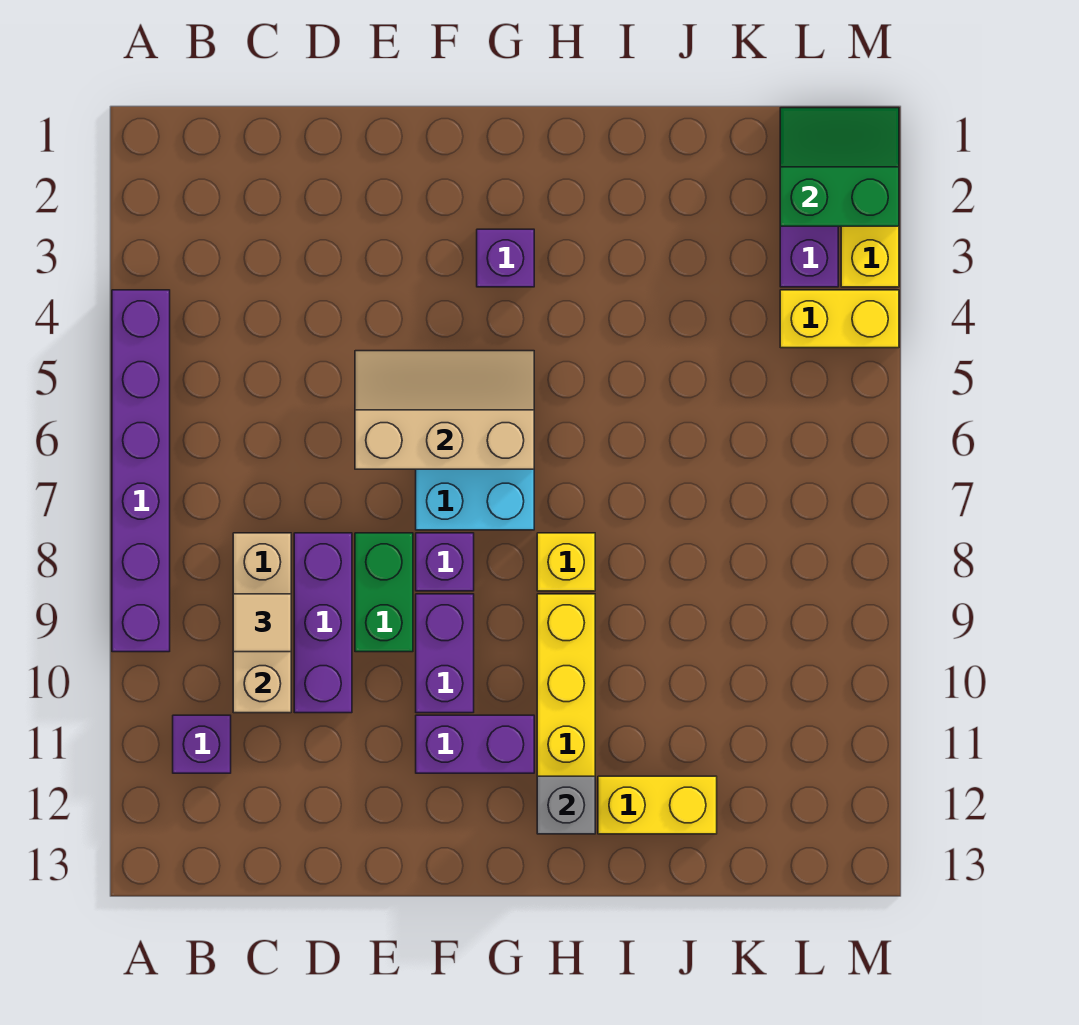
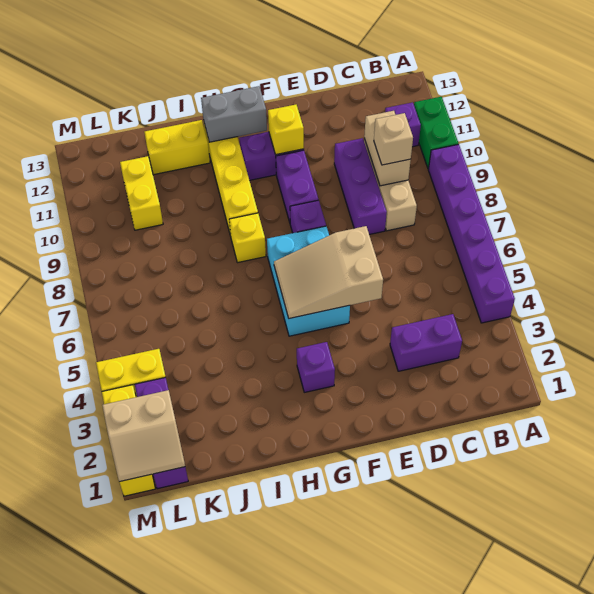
none -> purple 1x2 brick [390,314,462,371]
tan 1x1 tile [233,594,291,652] -> tan 1x1 brick [374,113,413,165]
tan 2x3 slope [355,351,534,469] -> tan 2x3 slope turned to [274,226,383,319]
green 1x2 brick [355,533,413,652] -> green 1x2 brick moved to [414,97,458,169]
none -> yellow 1x1 brick [268,105,304,155]
grey 1x1 brick [537,776,595,834] -> grey 1x2 brick [201,86,267,142]
none -> yellow 1x2 brick [120,156,163,230]
green 2x2 slope [780,108,899,226] -> tan 2x2 slope [102,390,185,482]

